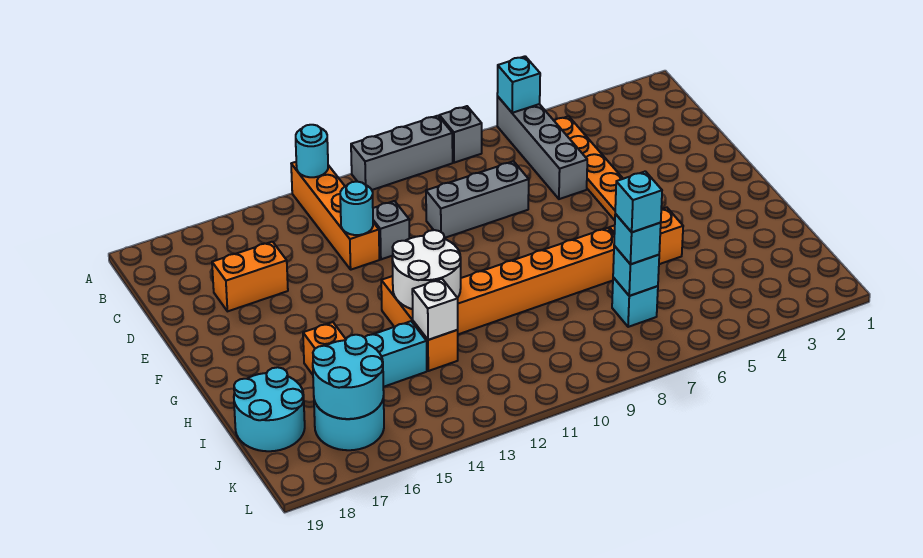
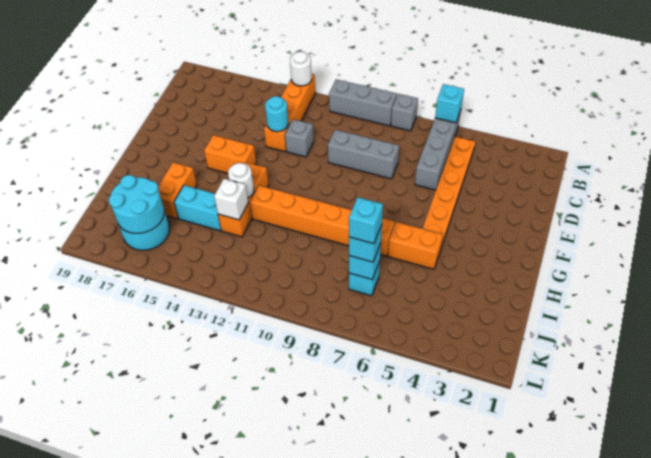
cyan 1x1 round brick [296,125,328,177] -> white 1x1 round brick [290,51,312,86]
orange 1x2 brick [212,242,288,311] -> orange 1x2 brick moved to [204,135,256,173]
white 2x2 round brick [392,230,461,309] -> white 1x1 round brick [228,163,254,198]
cyan 2x2 round brick [234,367,305,451] -> none

